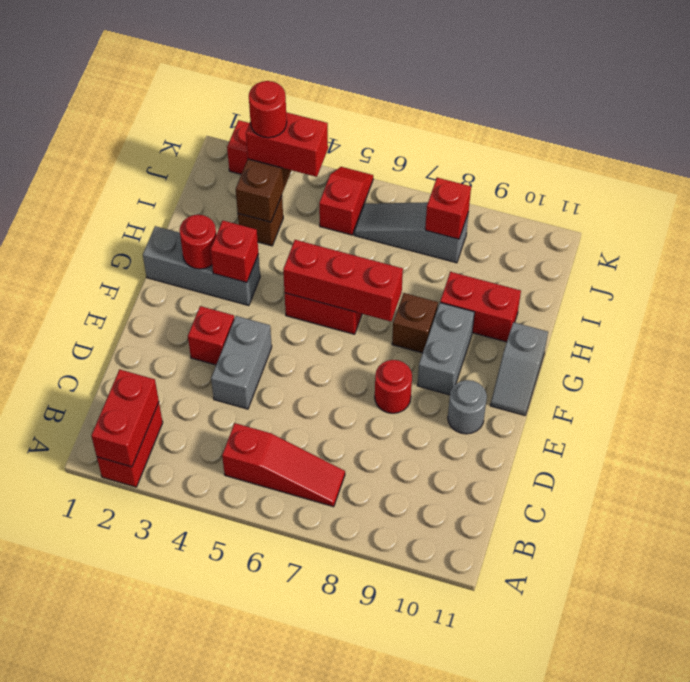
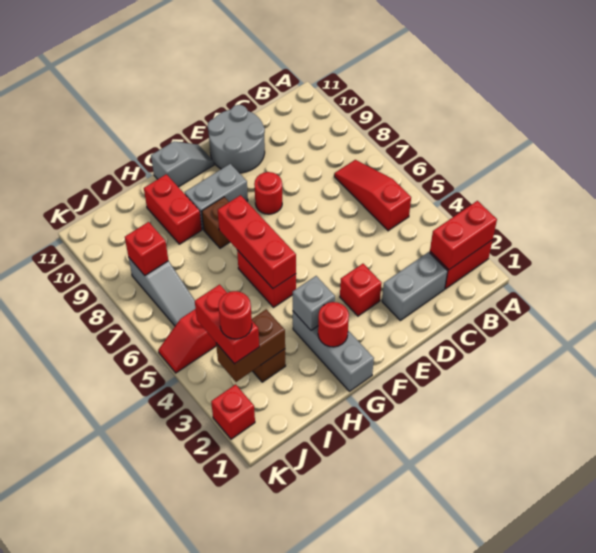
grey 1x2 brick [211,316,272,409] -> grey 1x2 brick moved to [382,252,448,320]
grey 1x1 round brick [448,380,487,434] -> grey 2x2 round brick [208,105,265,173]
red 1x1 brick [211,221,259,283] -> grey 1x1 brick [293,276,335,330]

